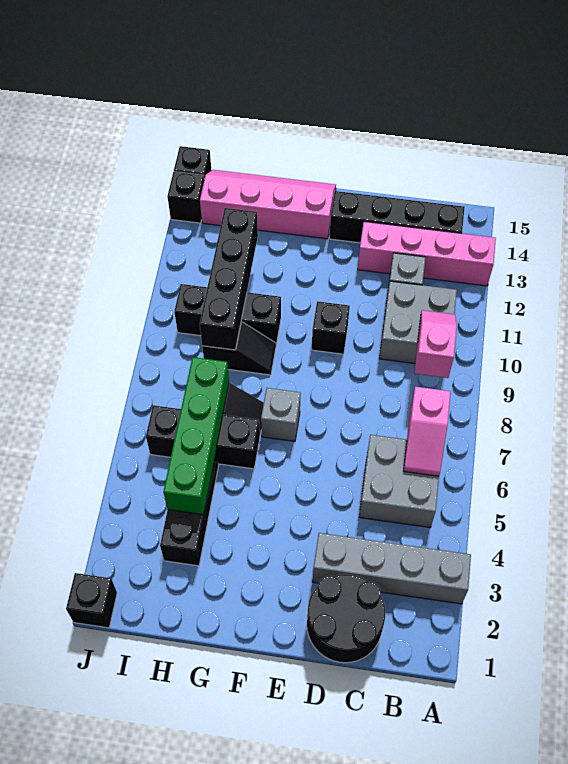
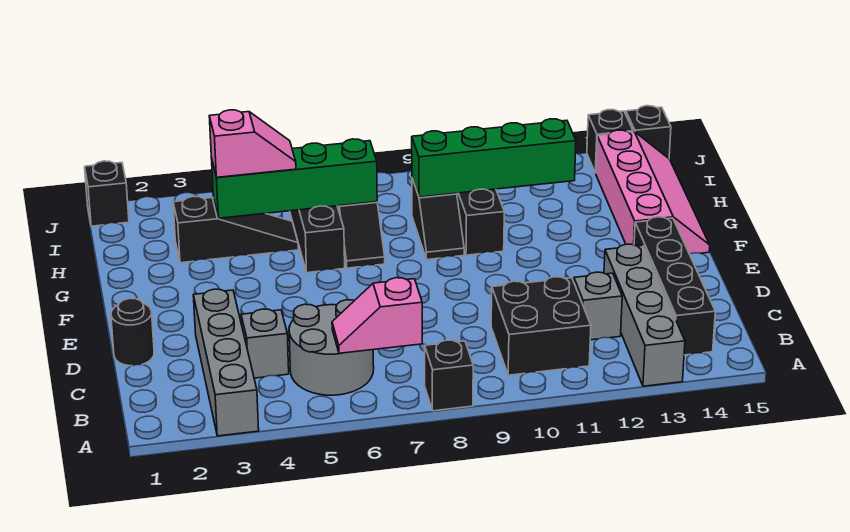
pink 1x4 brick [358,222,496,286] -> grey 1x4 brick [604,244,685,386]
grey 2x2 brick [359,435,439,528] -> grey 2x2 round brick [289,300,374,395]
pink 1x2 slope [414,310,457,378] -> pink 1x2 slope moved to [209,110,296,177]
grey 2x2 brick [379,281,457,364] -> black 2x2 brick [491,277,591,375]
black 2x2 round brick [307,574,385,663] -> black 1x1 round brick [111,299,154,366]
black 1x1 brick [312,301,350,354] -> black 1x1 brick moved to [425,340,473,411]
grey 1x1 brick [261,388,301,441] -> grey 1x1 brick moved to [241,309,289,378]
black 1x4 brick [200,208,258,350] -> green 1x4 brick [412,119,576,197]

